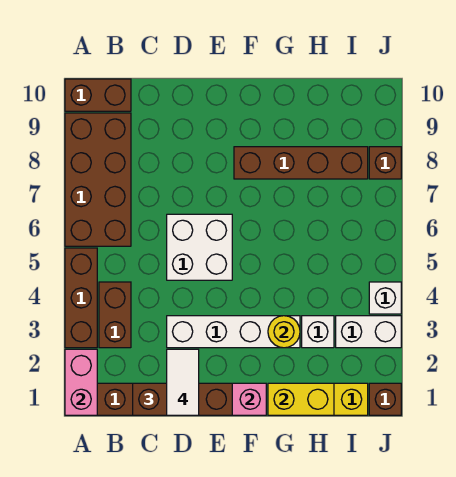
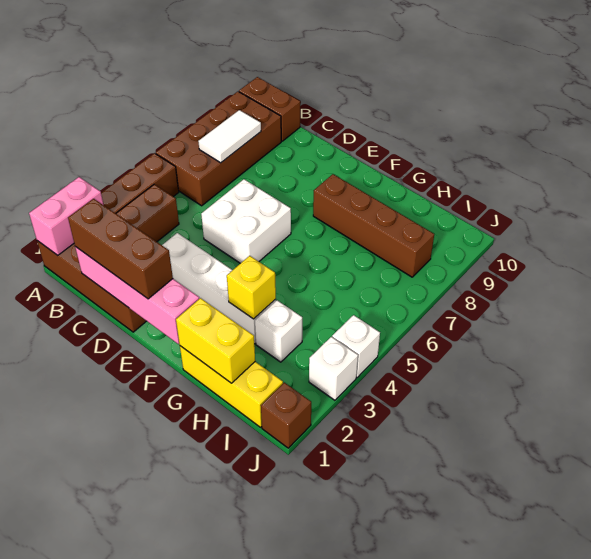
white 1x2 tile [167,349,199,415] -> white 1x2 tile moved to [198,110,261,163]
yellow 1x1 round brick [268,316,300,348] -> yellow 1x1 brick [227,256,276,319]
white 1x2 brick [336,316,401,348] -> white 1x1 brick [309,337,358,400]
brown 1x1 brick [369,147,401,179] -> none

